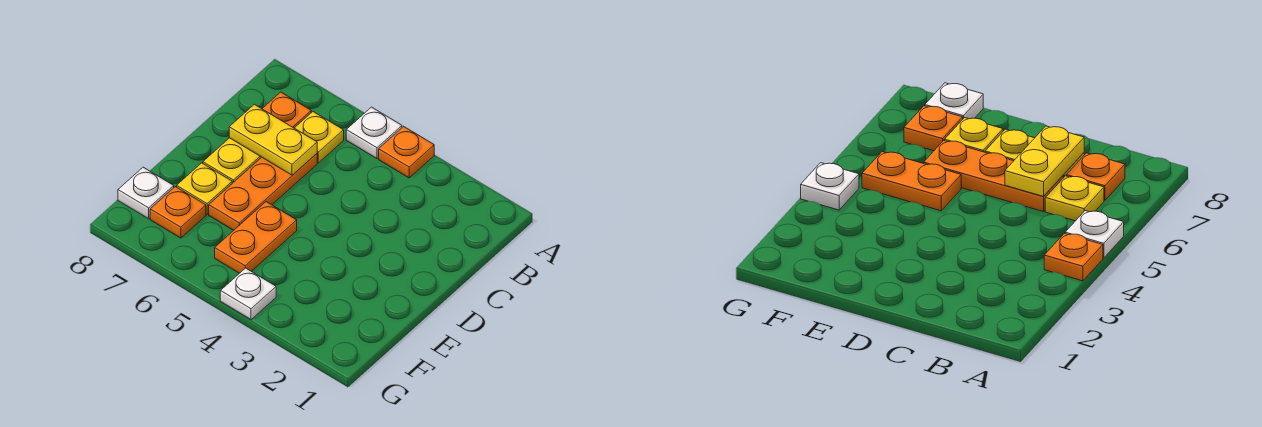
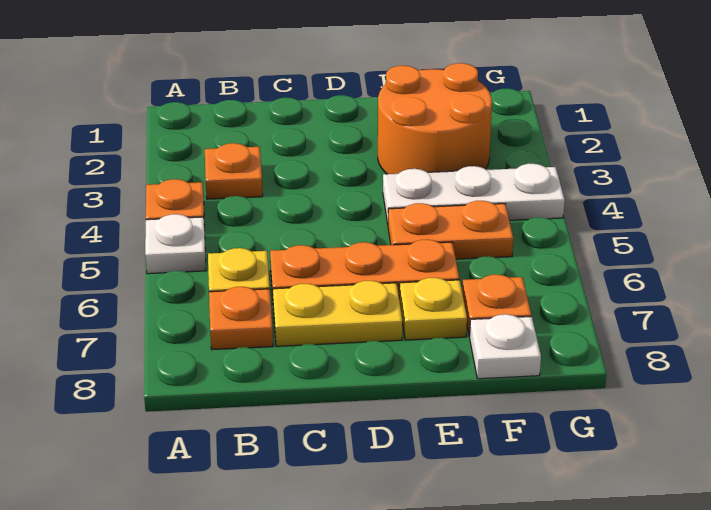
none -> orange 1x1 plate [205,143,263,199]
yellow 1x2 plate [229,104,317,175] -> none
none -> orange 2x2 round brick [378,63,492,174]
white 1x1 plate [220,268,276,320] -> white 1x3 plate [383,164,565,224]

